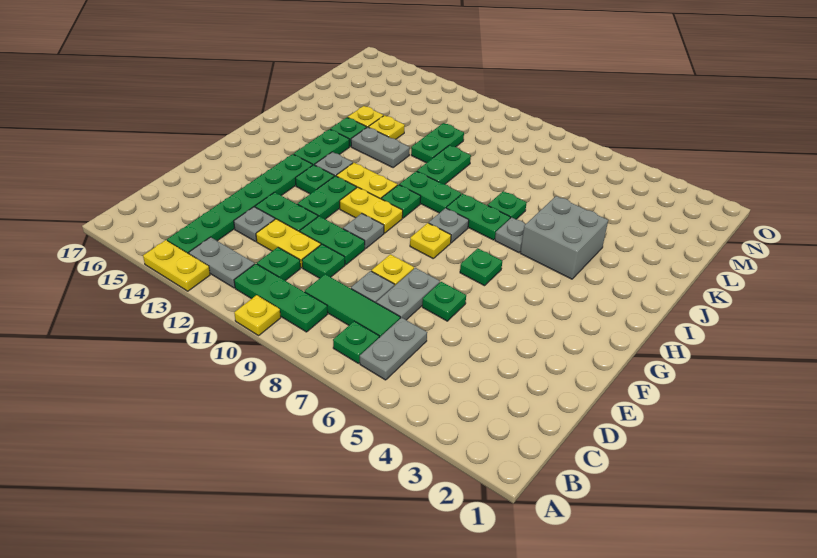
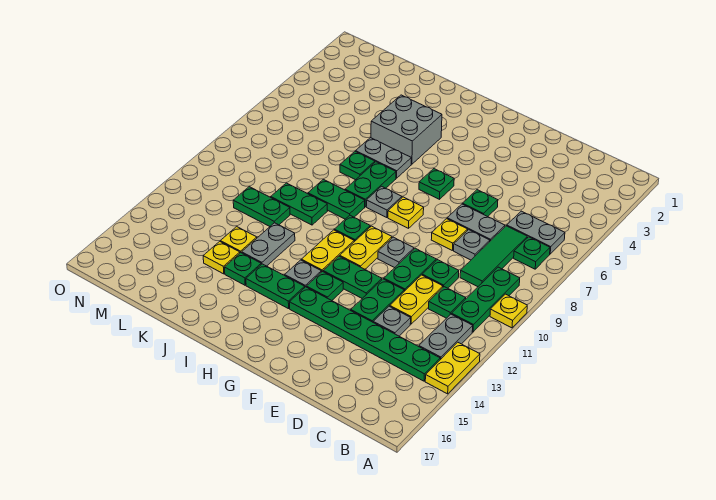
grey 1x1 plate [495,218,525,253] -> grey 1x2 plate [356,138,411,178]
green 1x2 plate [399,171,461,213] -> green 1x2 plate turned to [308,179,365,219]

